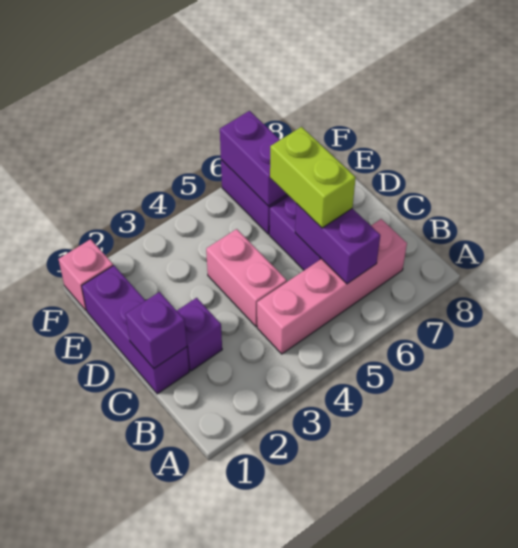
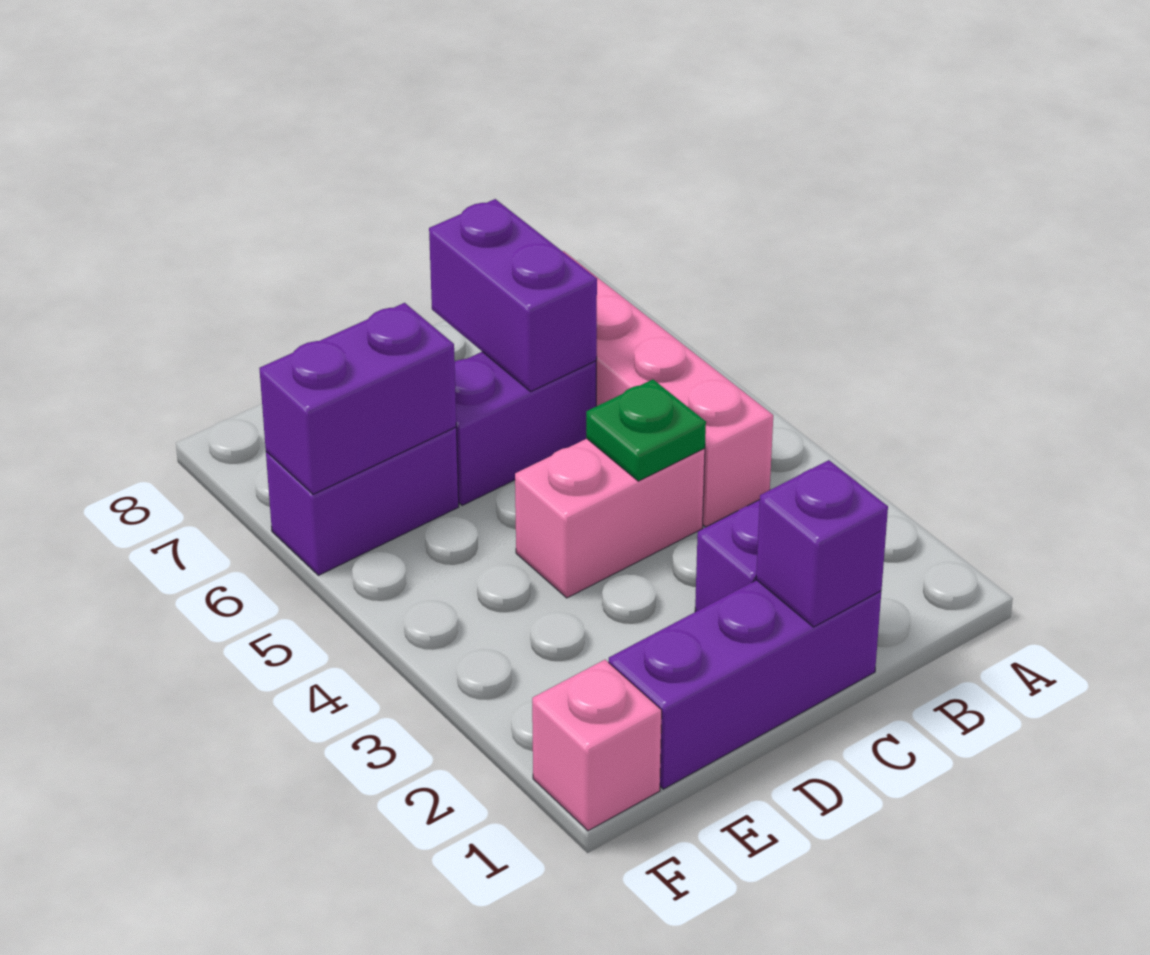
purple 1x2 brick [295,204,380,284] -> purple 1x2 brick turned to [429,199,597,391]
none -> green 1x1 plate [586,379,706,481]
lime 1x2 brick [270,127,356,228] -> none

